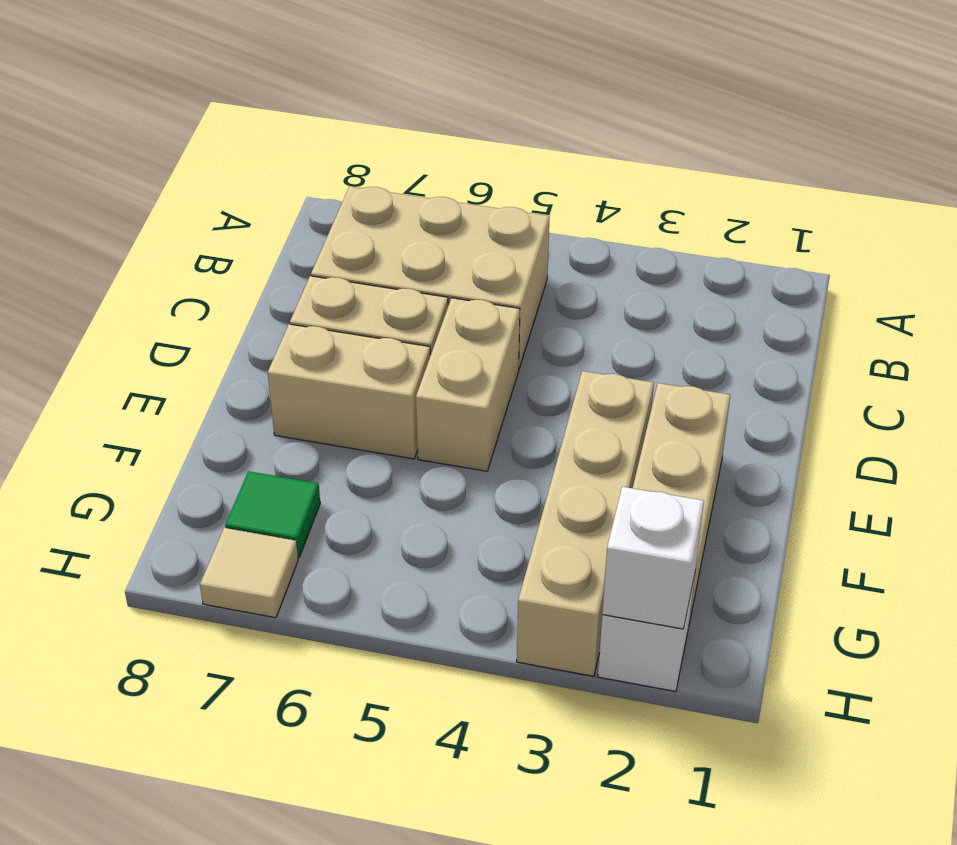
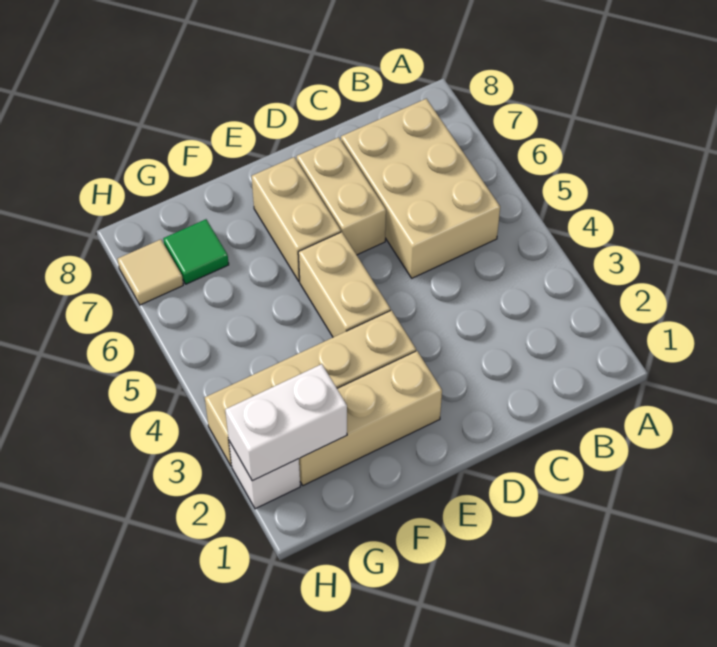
tan 1x2 brick [416,298,520,471] -> tan 1x2 brick turned to [298,232,390,337]
white 1x1 brick [602,487,704,629] -> white 1x2 brick [225,364,347,481]

